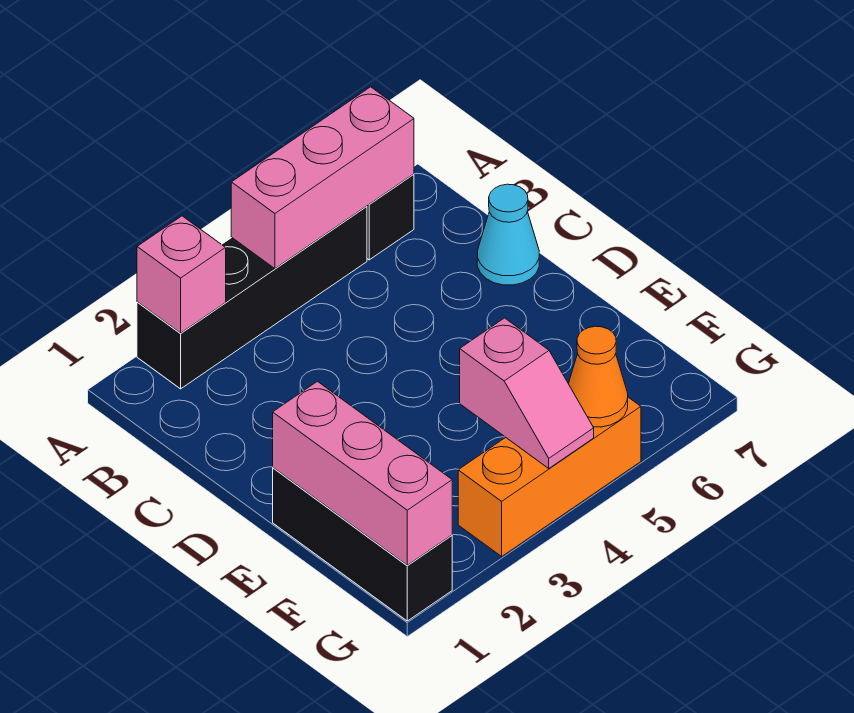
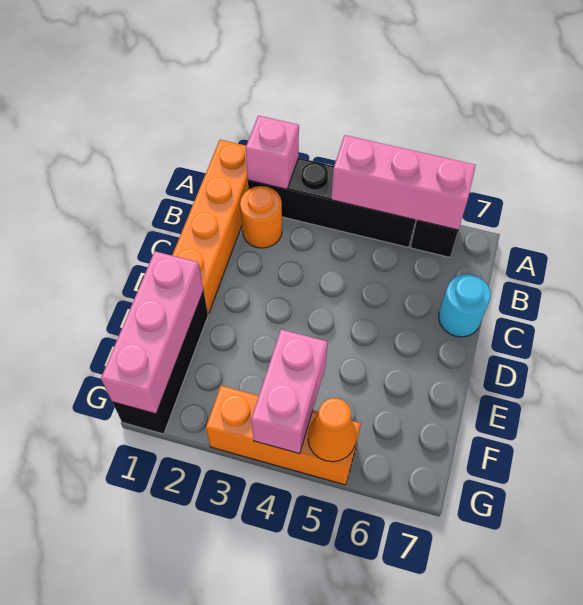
none -> orange 1x4 brick [172,140,248,314]
none -> orange 1x1 round brick [240,186,282,248]
cyan 1x1 cone [477,184,539,285] -> cyan 1x1 round brick [439,274,491,337]
pink 1x2 slope [460,318,594,468] -> pink 1x2 brick [251,329,328,454]

